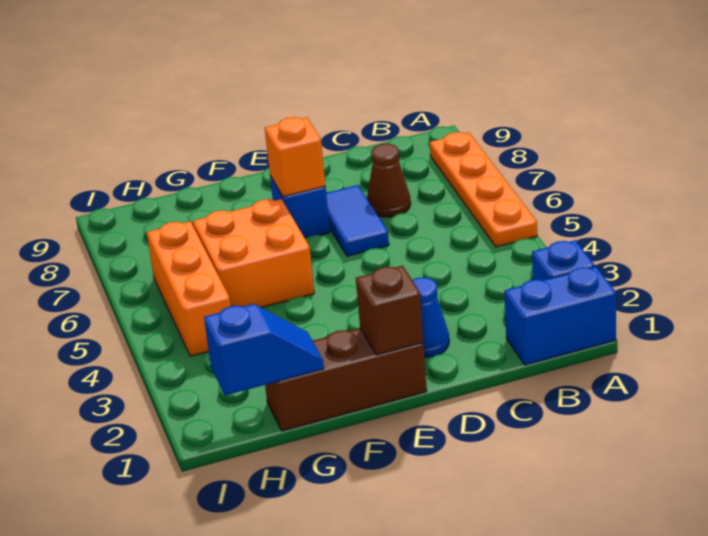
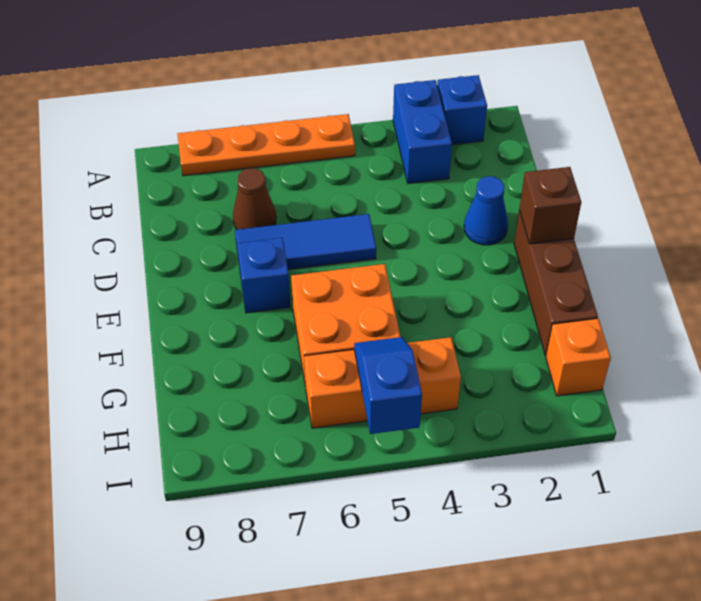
blue 1x2 brick [504,266,616,365] -> blue 1x2 brick moved to [393,80,452,184]
blue 1x2 tile [326,185,389,256] -> blue 1x3 tile [235,214,376,270]
orange 1x1 brick [265,117,325,197] -> orange 1x1 brick moved to [546,319,611,396]
blue 1x2 slope [204,304,324,395] -> blue 1x2 slope moved to [354,337,422,434]

